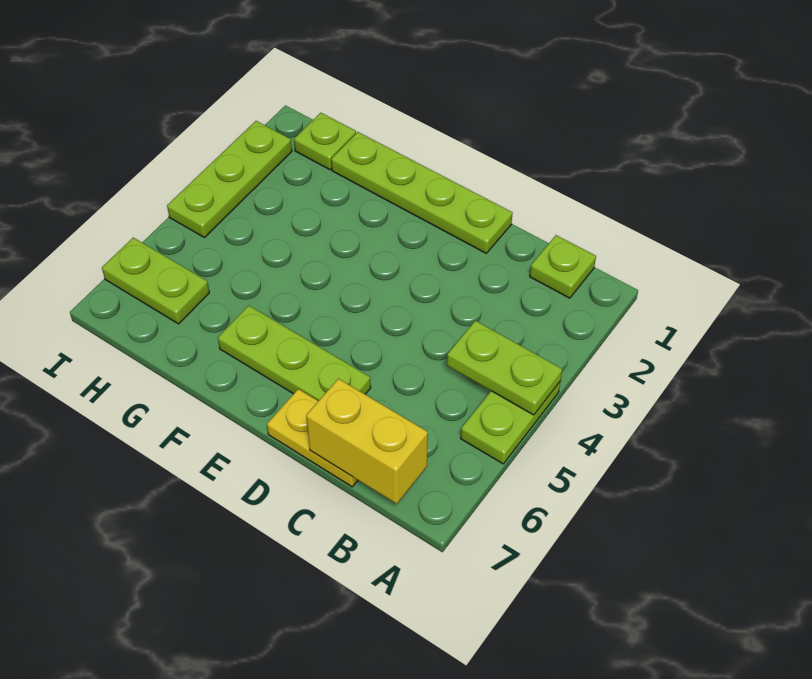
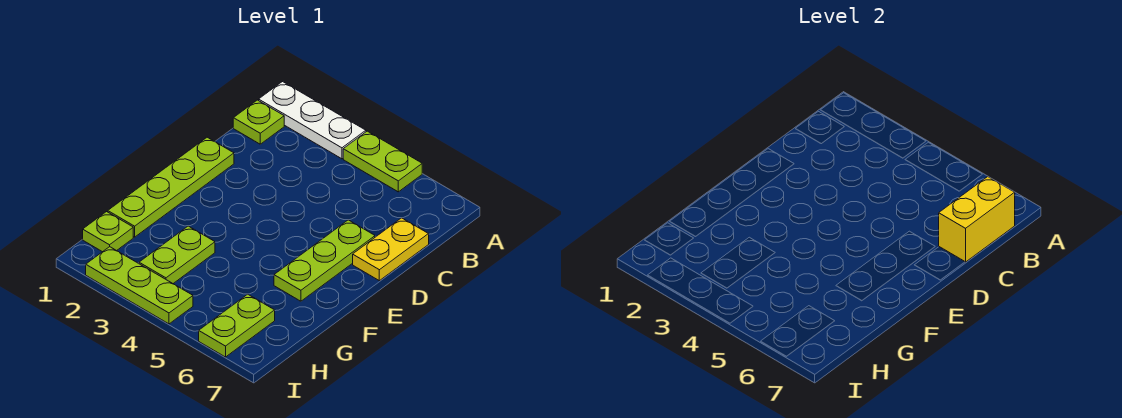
none -> white 1x3 plate [259,82,366,159]
lime 1x2 plate [447,321,562,415] -> lime 1x2 plate moved to [139,226,215,283]

